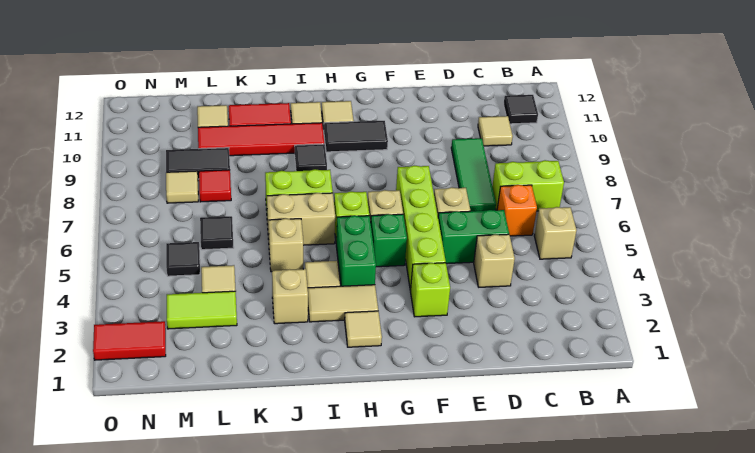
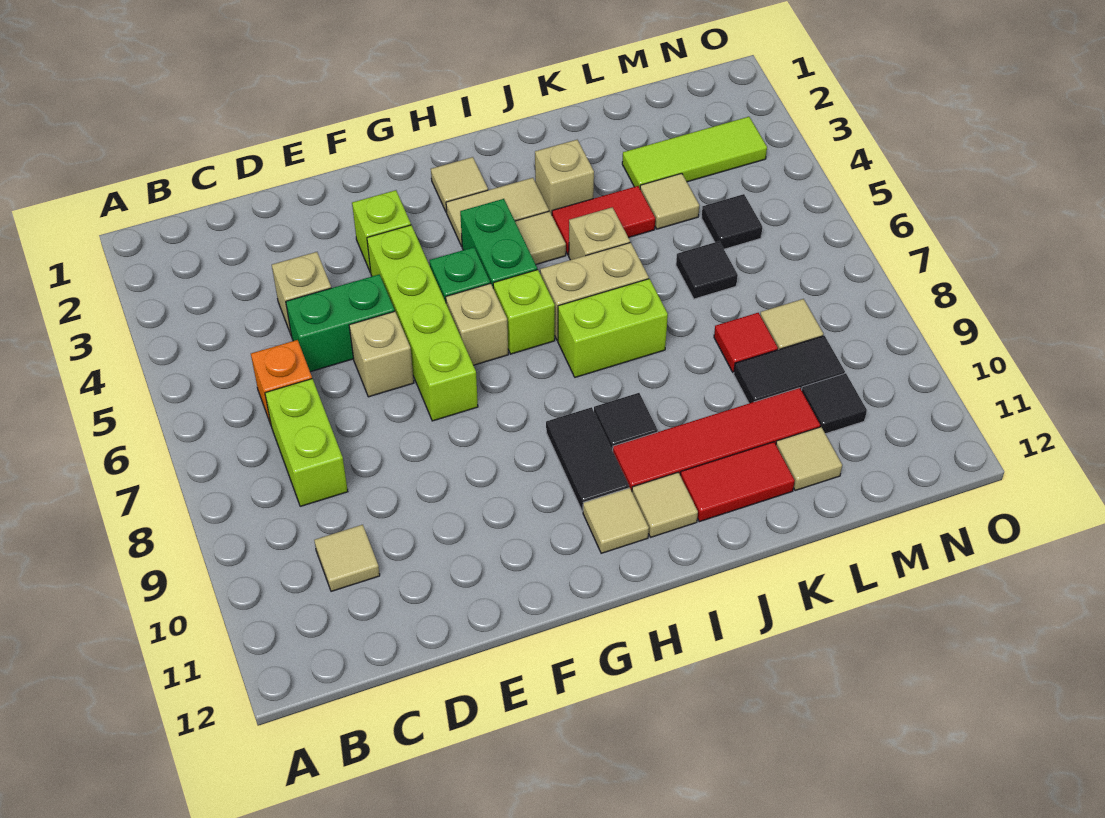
tan 1x1 brick [534,207,577,259] -> none
lime 1x2 brick [492,160,564,211] -> lime 1x2 brick turned to [265,379,348,506]
black 1x1 tile [504,95,538,124] -> black 1x1 tile moved to [801,373,867,434]
green 1x3 tile [451,138,496,211] -> none
black 1x2 tile [324,121,388,152] -> black 1x2 tile turned to [546,407,629,511]
lime 1x2 tile [167,291,237,329] -> lime 1x3 tile [622,117,767,188]
red 1x2 tile [93,321,166,360] -> red 1x2 tile moved to [552,186,655,255]

